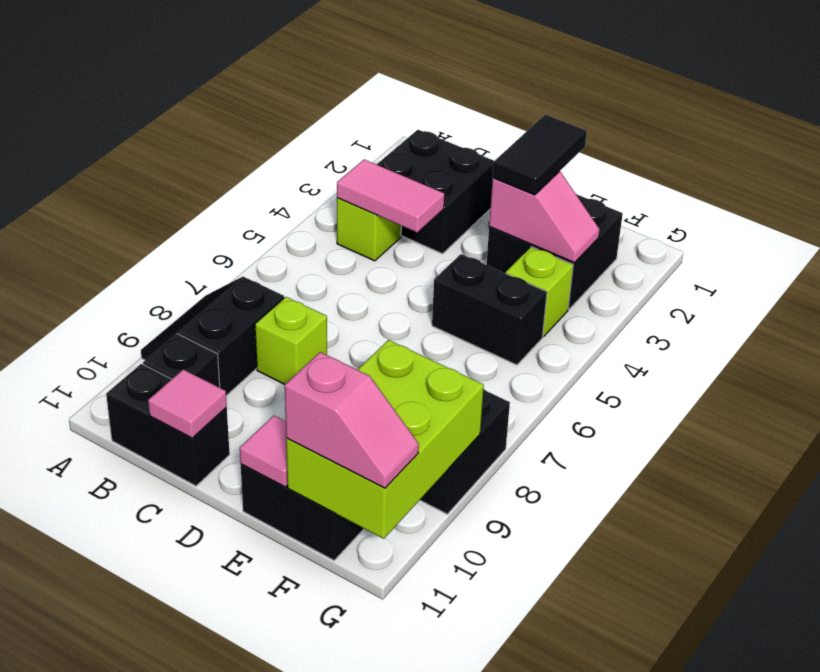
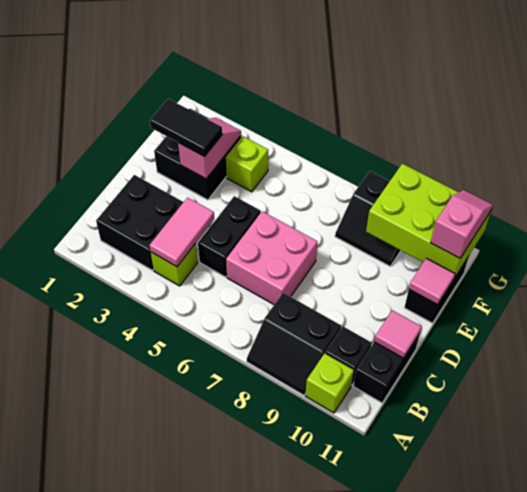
none -> pink 2x2 brick [226,211,317,304]
lime 1x1 brick [255,297,327,384] -> lime 1x1 brick moved to [305,353,354,413]
black 1x2 brick [432,254,547,365] -> black 1x2 brick moved to [198,196,261,277]

